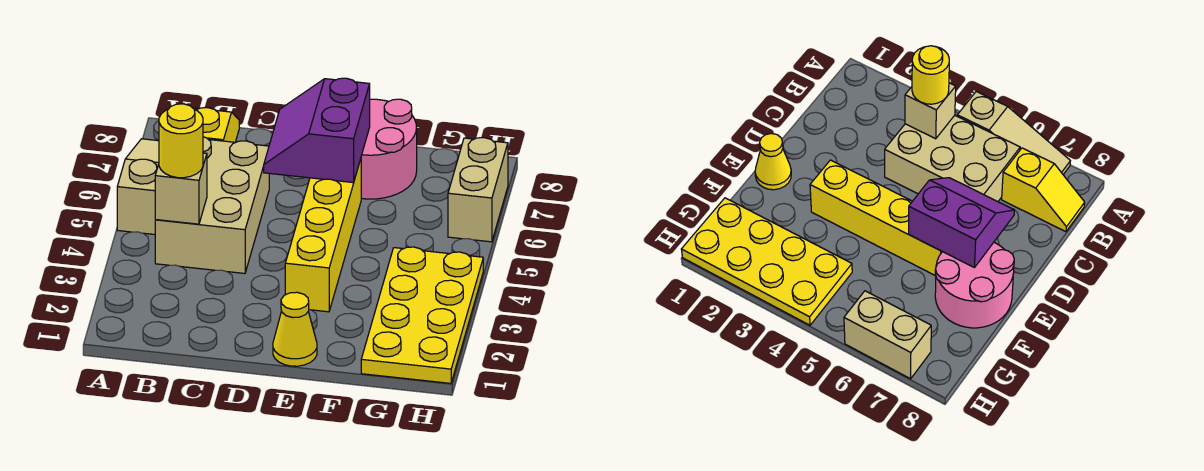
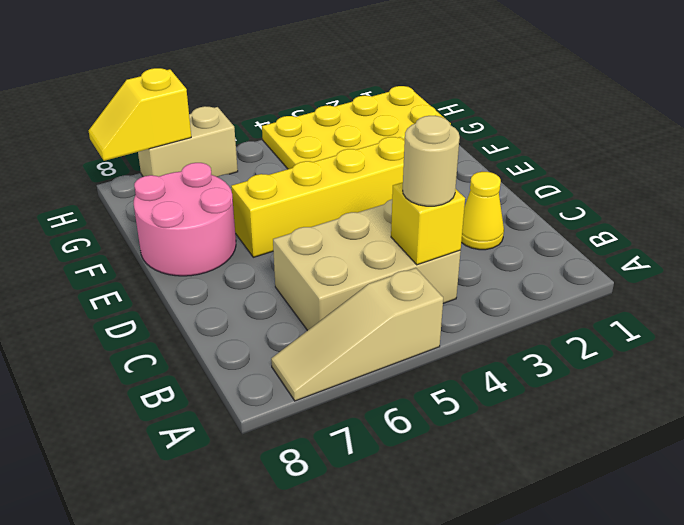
tan 1x1 brick [155,153,207,224] -> yellow 1x1 brick [391,182,465,265]
yellow 1x1 round brick [159,104,203,178] -> tan 1x1 round brick [403,116,460,206]
yellow 1x2 slope [193,108,239,142] -> yellow 1x2 slope moved to [88,68,191,161]
purple 2x2 slope [264,78,370,183] -> none
yellow 1x1 cone [273,292,317,366] -> yellow 1x1 cone moved to [461,172,504,250]

